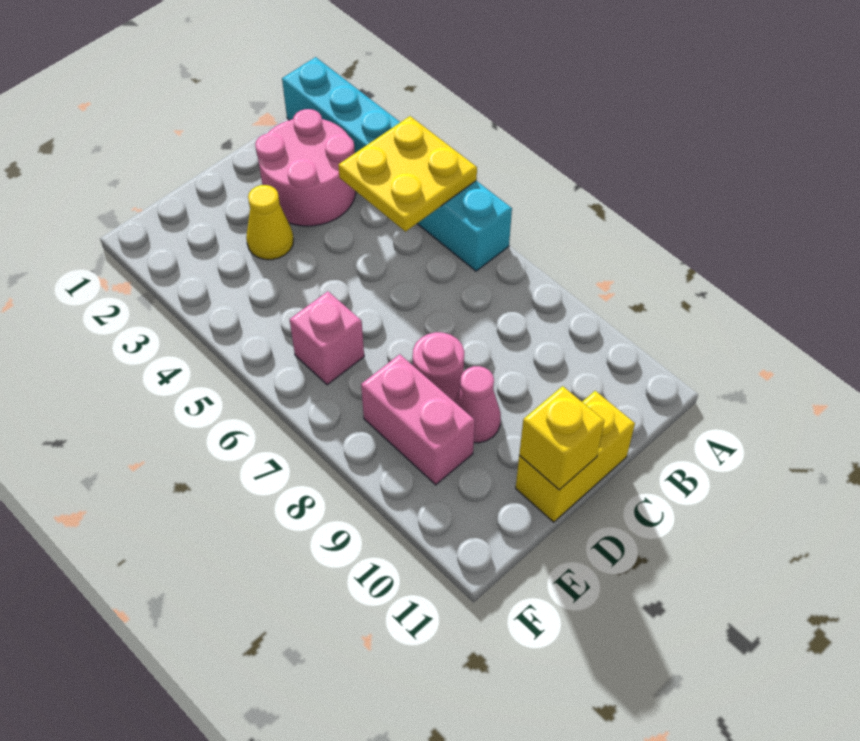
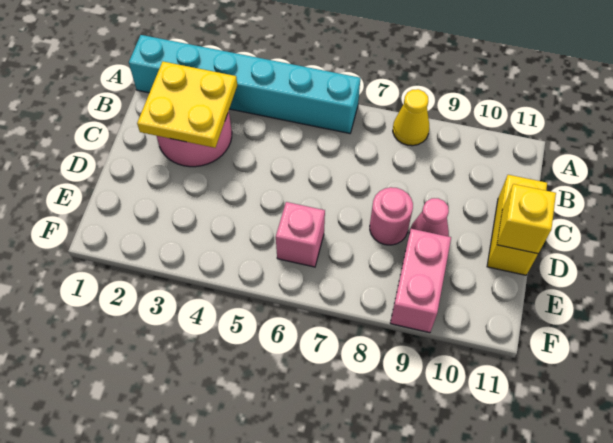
yellow 2x2 plate [338,116,477,232] -> yellow 2x2 plate moved to [137,62,237,148]
yellow 1x1 cone [246,185,294,260] -> yellow 1x1 cone moved to [393,89,429,146]
pink 1x2 brick [361,354,475,485] -> pink 1x2 brick turned to [390,229,451,333]

